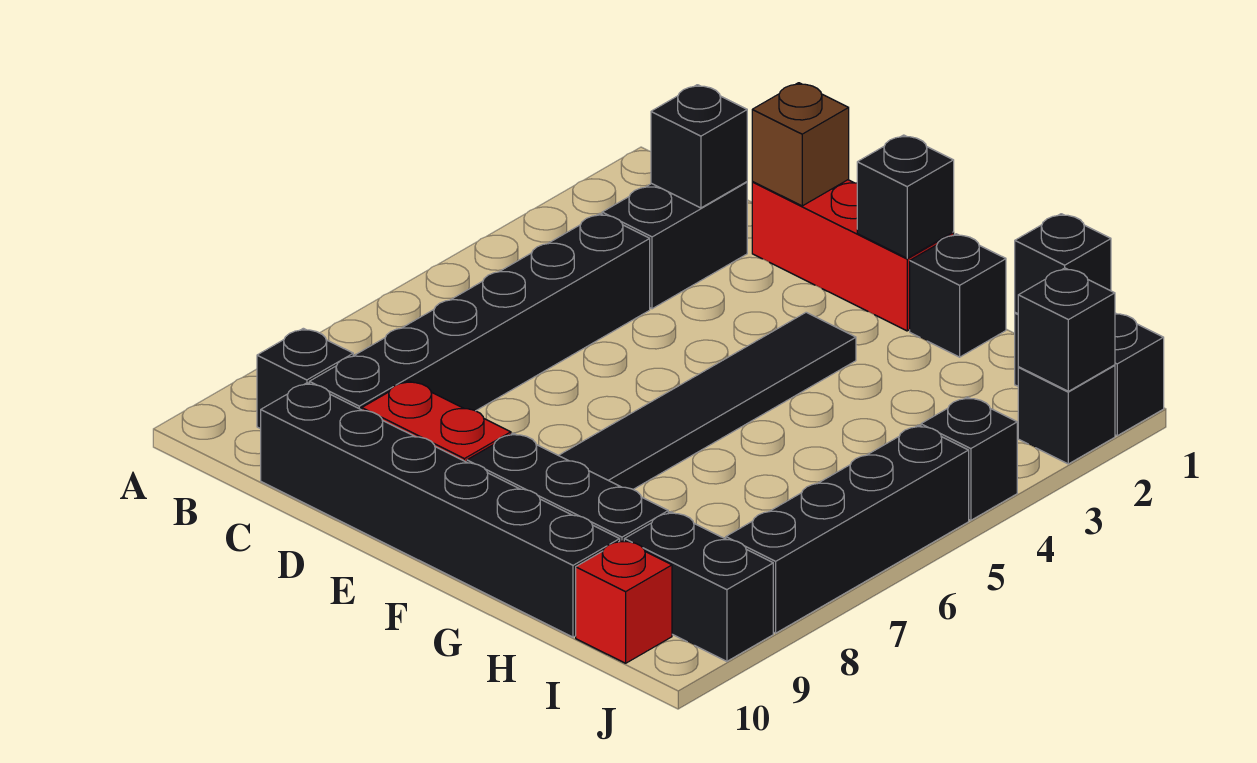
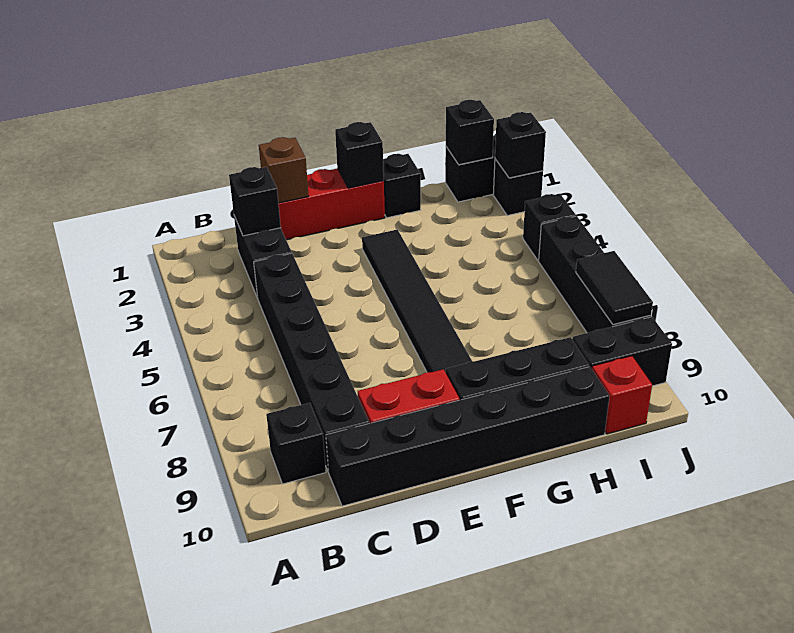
none -> black 1x2 tile [576,251,653,324]

